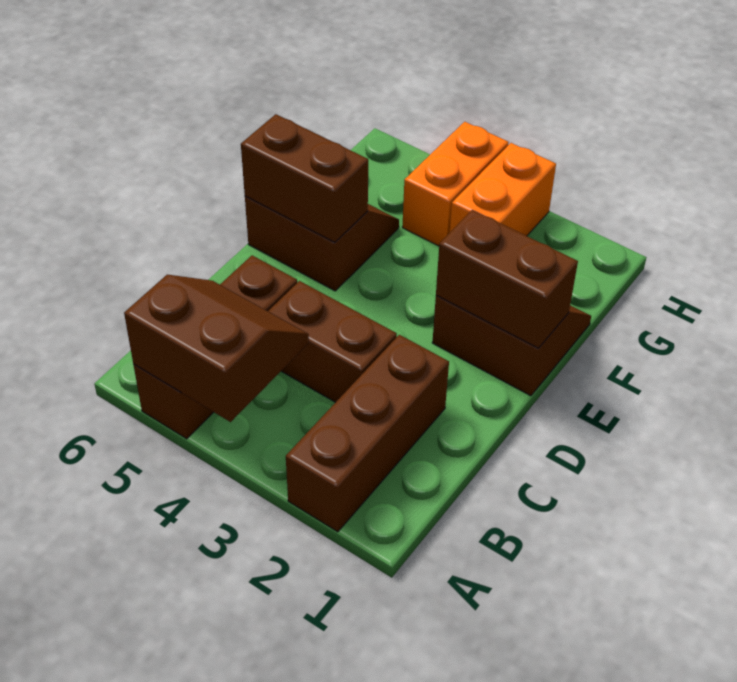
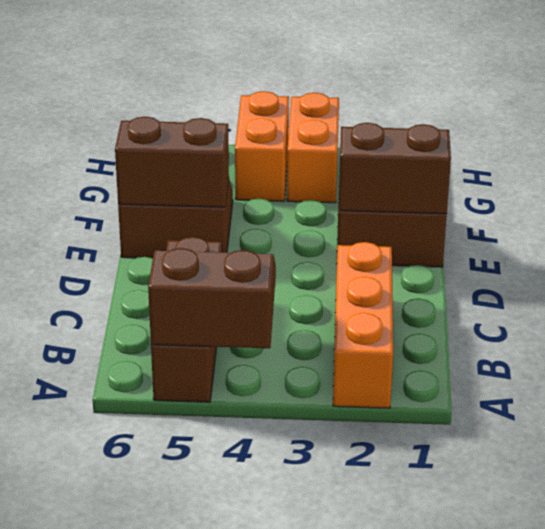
brown 1x3 brick [286,335,449,532] -> orange 1x3 brick [333,242,393,408]
brown 1x2 brick [268,281,397,402] -> none

